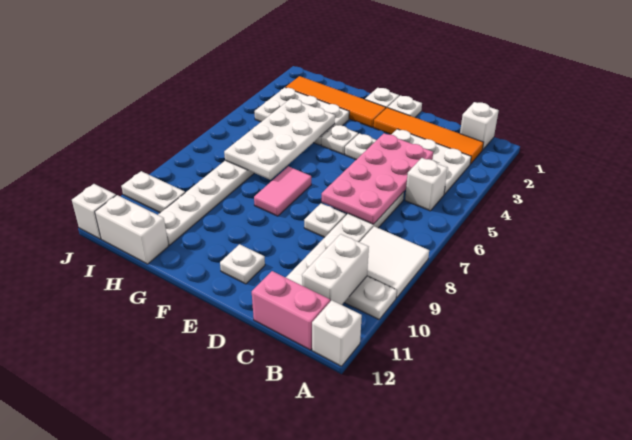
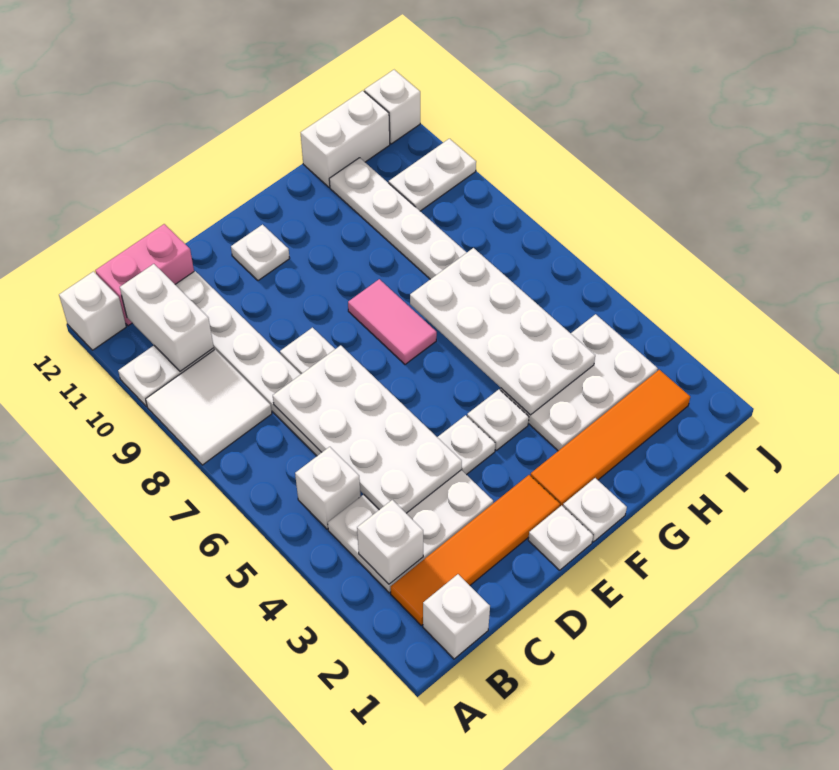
none -> white 1x1 brick [357,500,423,584]
pink 2x4 plate [322,133,433,224] -> white 2x4 plate [273,345,462,513]

